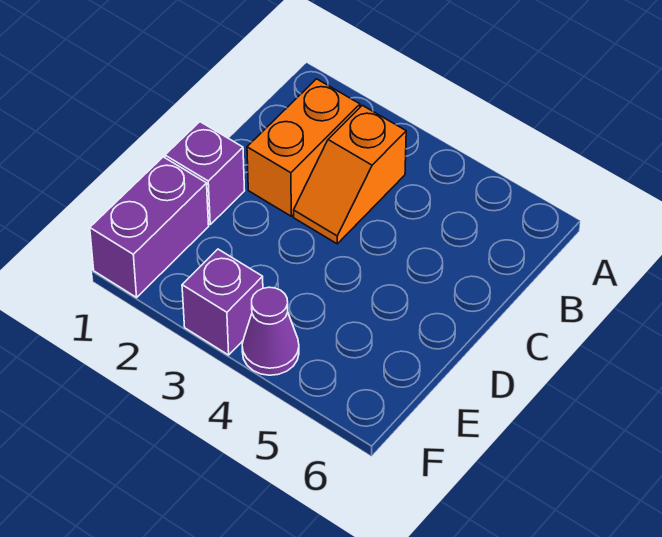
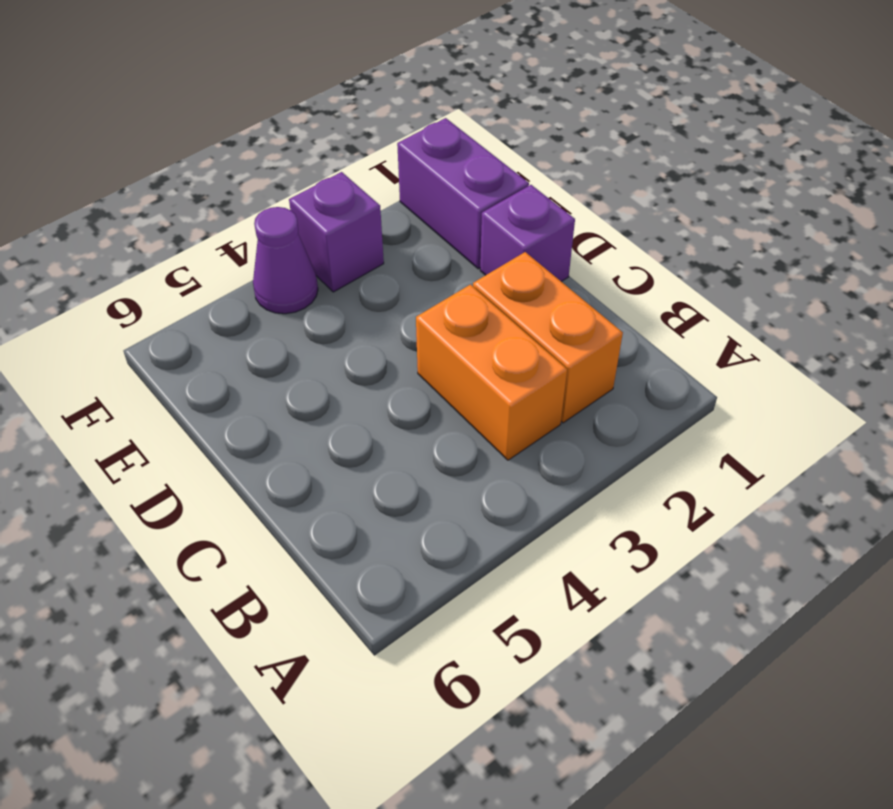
orange 1x2 slope [294,105,406,244] -> orange 1x2 brick [416,285,567,460]

